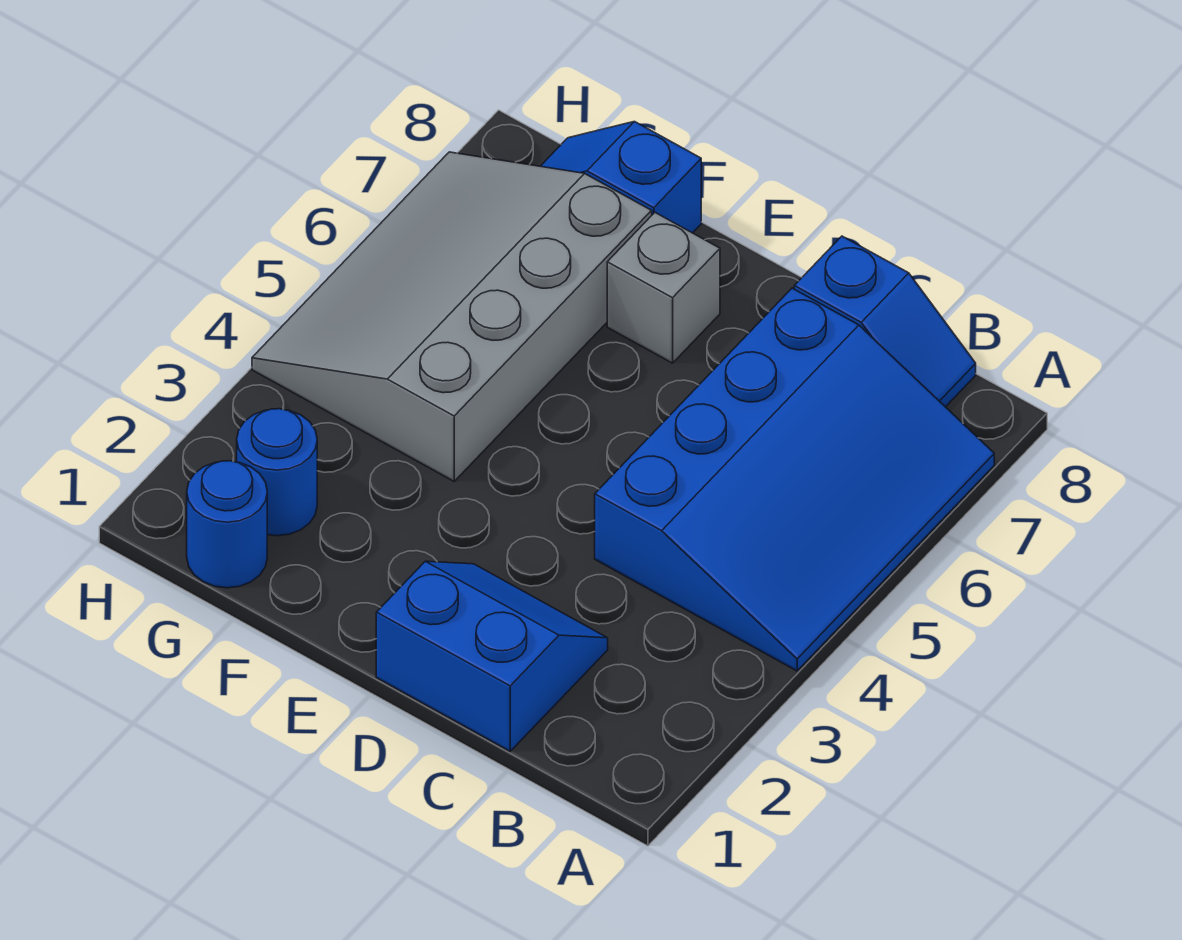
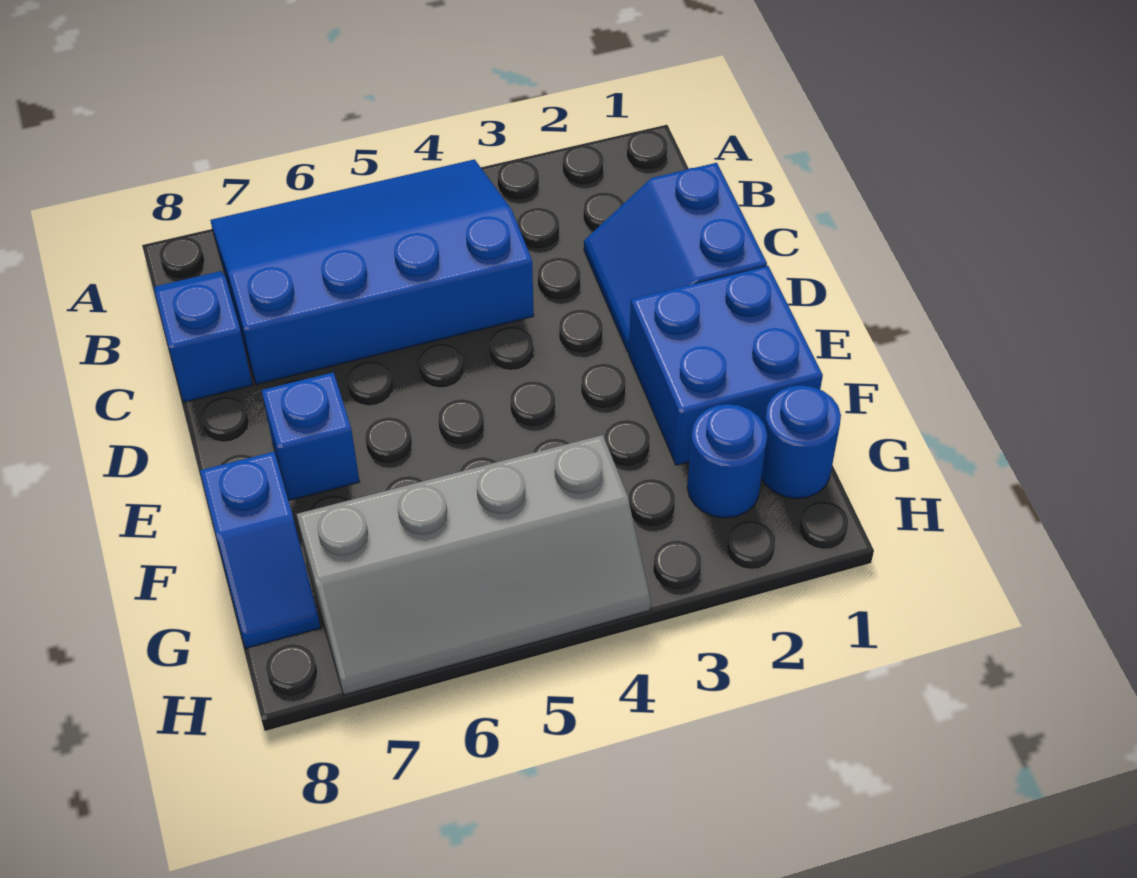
none -> blue 2x2 brick [629,266,823,465]
grey 1x1 brick [607,213,720,363] -> blue 1x1 brick [261,372,360,500]
grey 3x4 slope [252,152,652,481] -> grey 2x4 slope [297,435,651,695]

